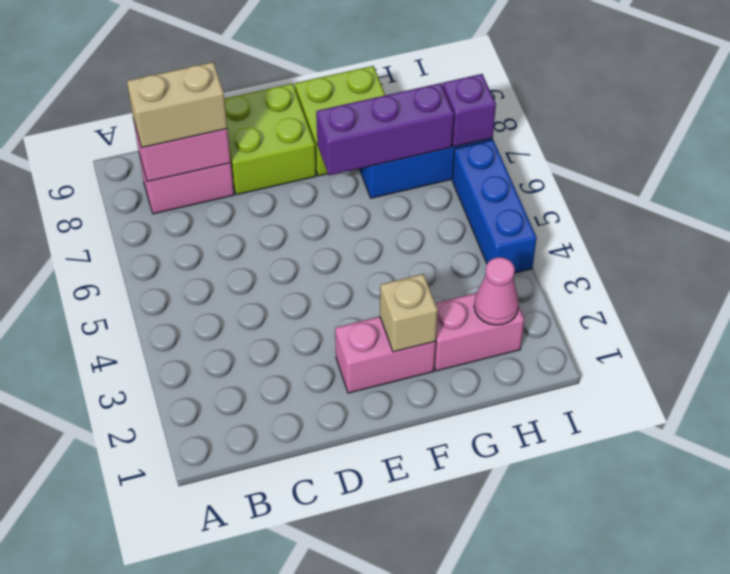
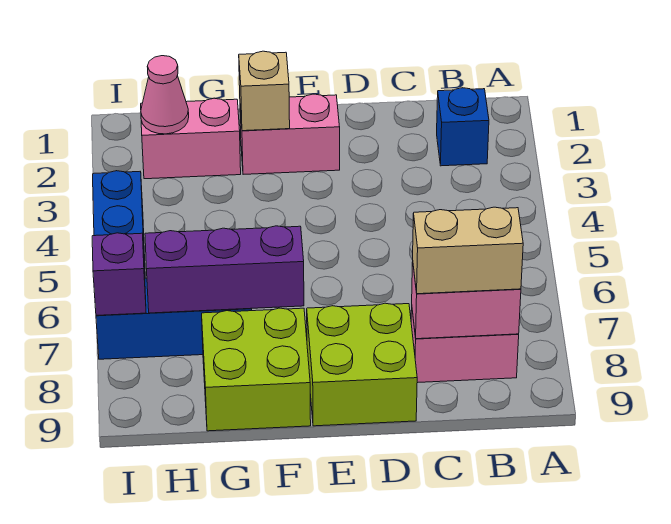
none -> blue 1x1 brick [437,88,489,166]

